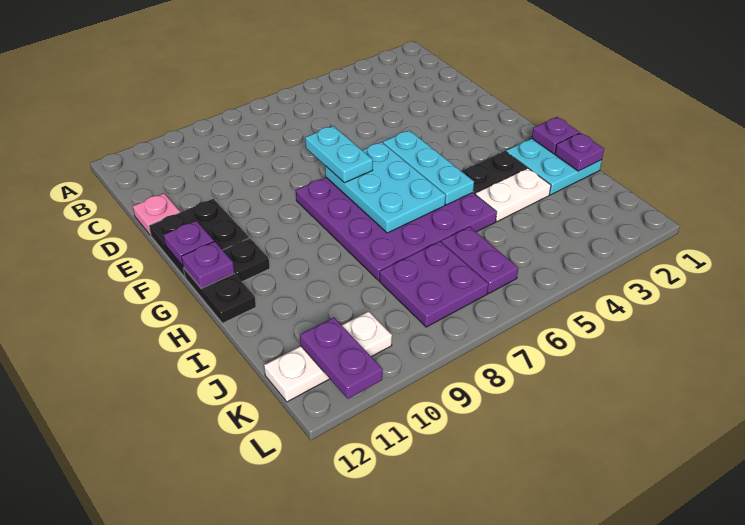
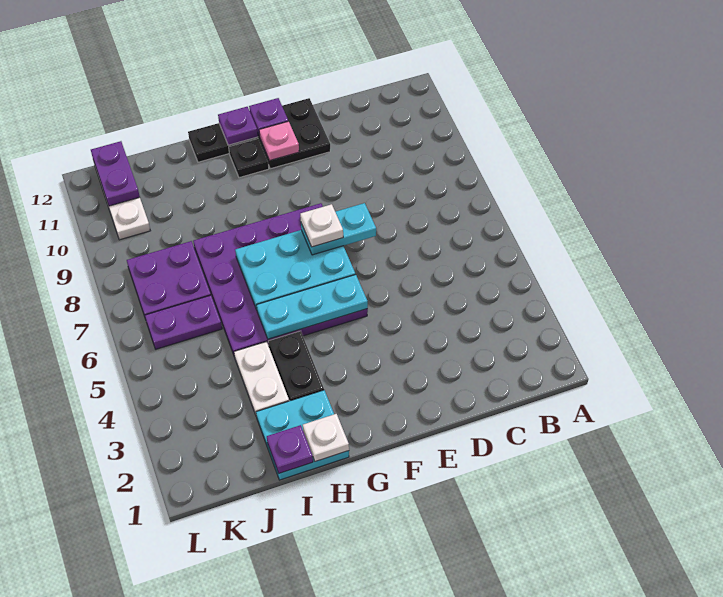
pink 1x1 plate [133,194,180,235] -> pink 1x1 plate moved to [259,121,299,161]
none -> white 1x1 plate [300,204,343,247]
purple 1x1 plate [532,117,579,154] -> white 1x1 plate [303,414,349,462]
purple 1x2 plate [300,318,383,399] -> purple 1x2 plate turned to [91,141,140,206]

